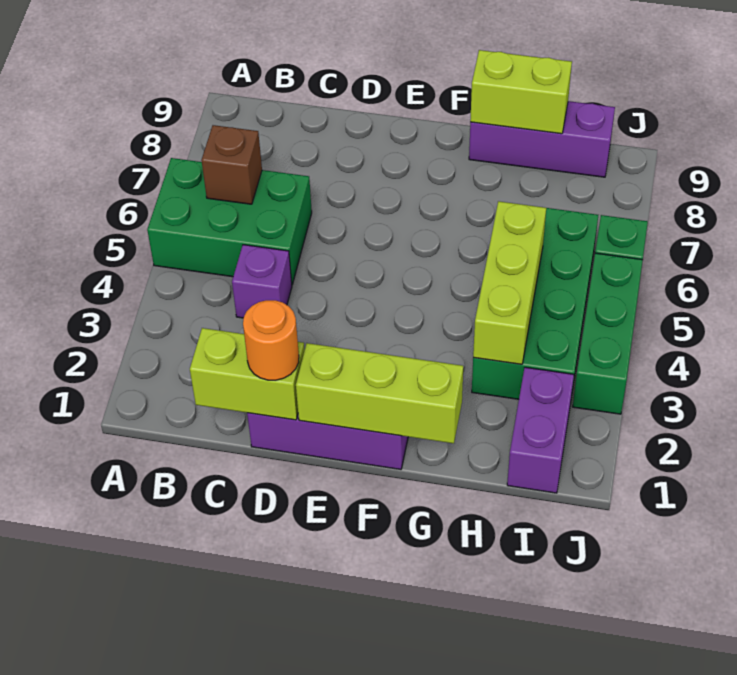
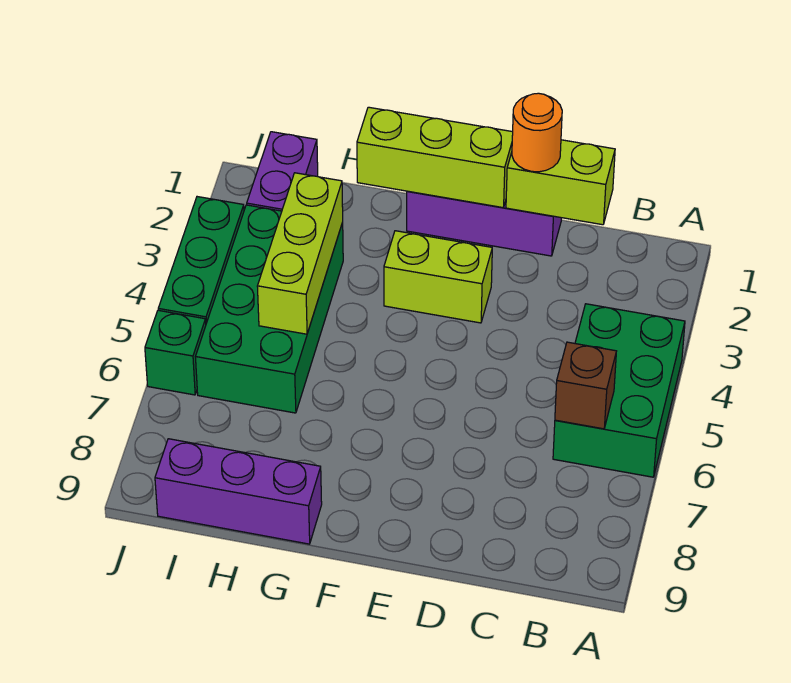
green 2x3 brick [147,158,312,284] -> green 2x3 brick turned to [553,304,685,477]
purple 1x1 brick [232,245,292,318] -> none
lime 1x2 brick [470,50,572,134] -> lime 1x2 brick moved to [384,231,492,323]

